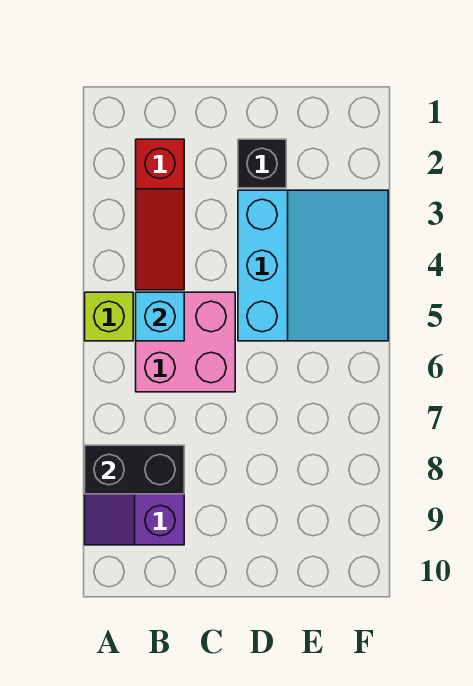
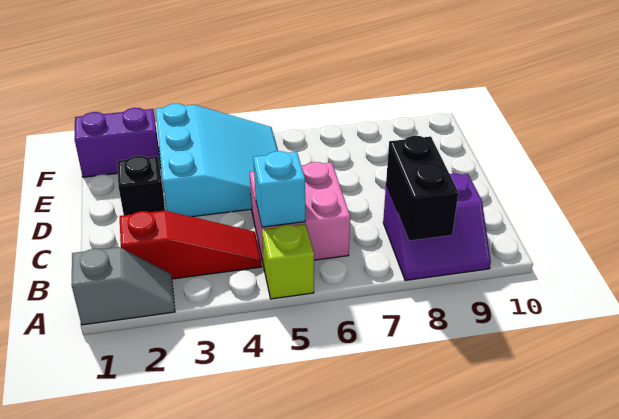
none -> grey 1x2 slope [72,247,175,325]
cyan 3x3 slope [238,190,388,341] -> cyan 3x3 slope turned to [155,104,278,217]
none -> purple 1x2 brick [75,108,161,177]

